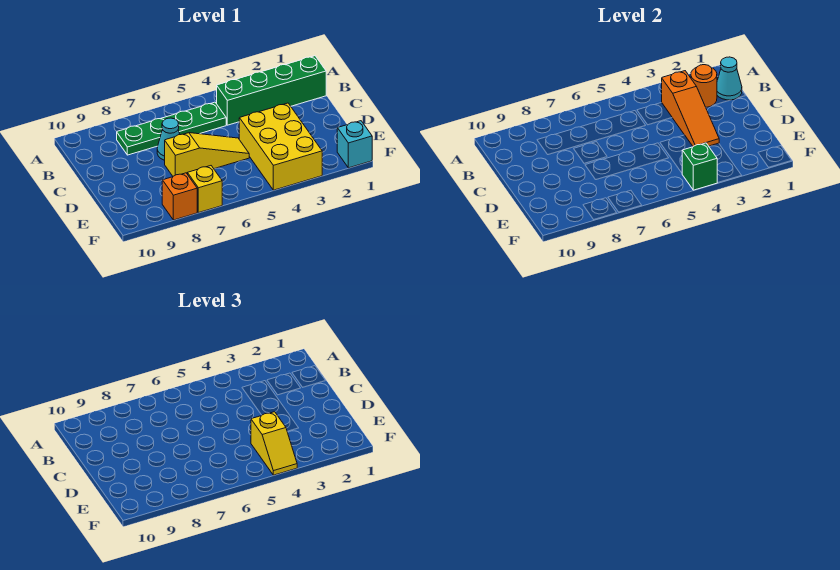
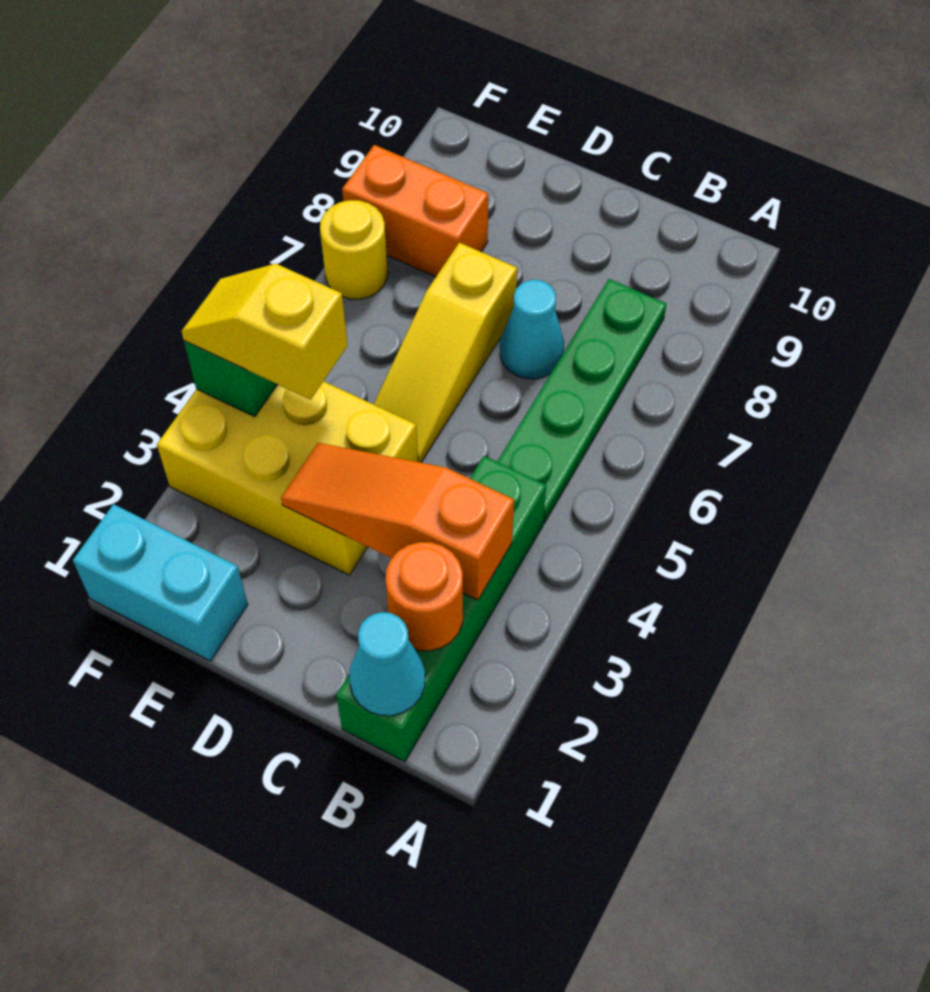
cyan 1x1 brick [337,121,372,168] -> cyan 1x2 brick [73,504,248,661]
yellow 1x1 brick [187,166,222,213] -> yellow 1x1 round brick [320,200,388,299]
orange 1x1 brick [162,173,197,220] -> orange 1x2 brick [342,145,488,277]

